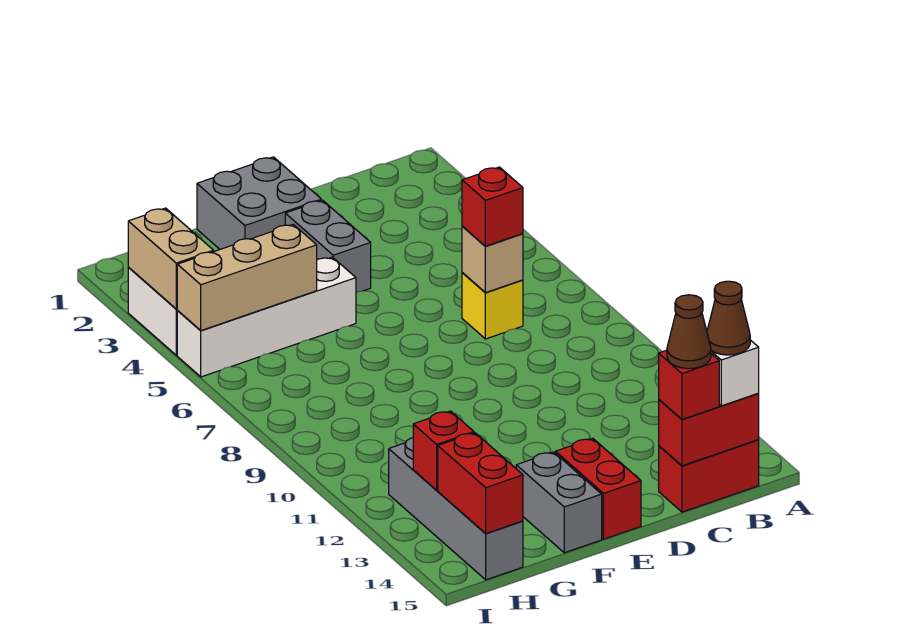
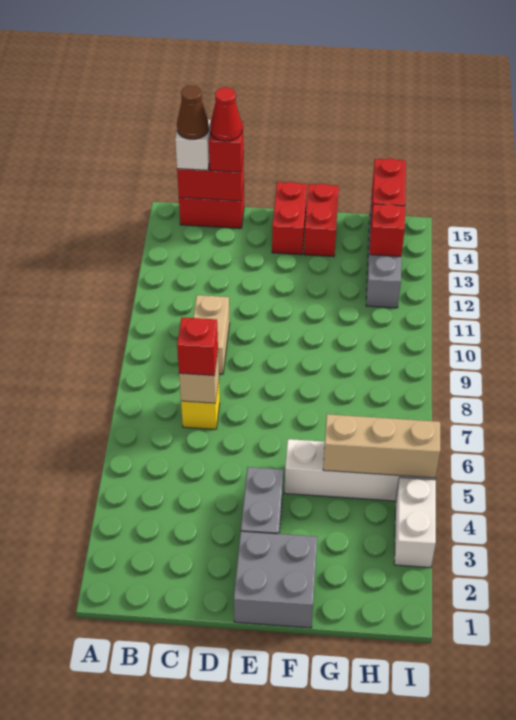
brown 1x1 cone [667,295,711,369] -> red 1x1 cone [210,87,242,141]
grey 1x2 brick [516,452,602,553] -> red 1x2 brick [304,184,339,257]
tan 1x2 brick [128,208,214,309] -> tan 1x2 brick moved to [193,295,230,374]

